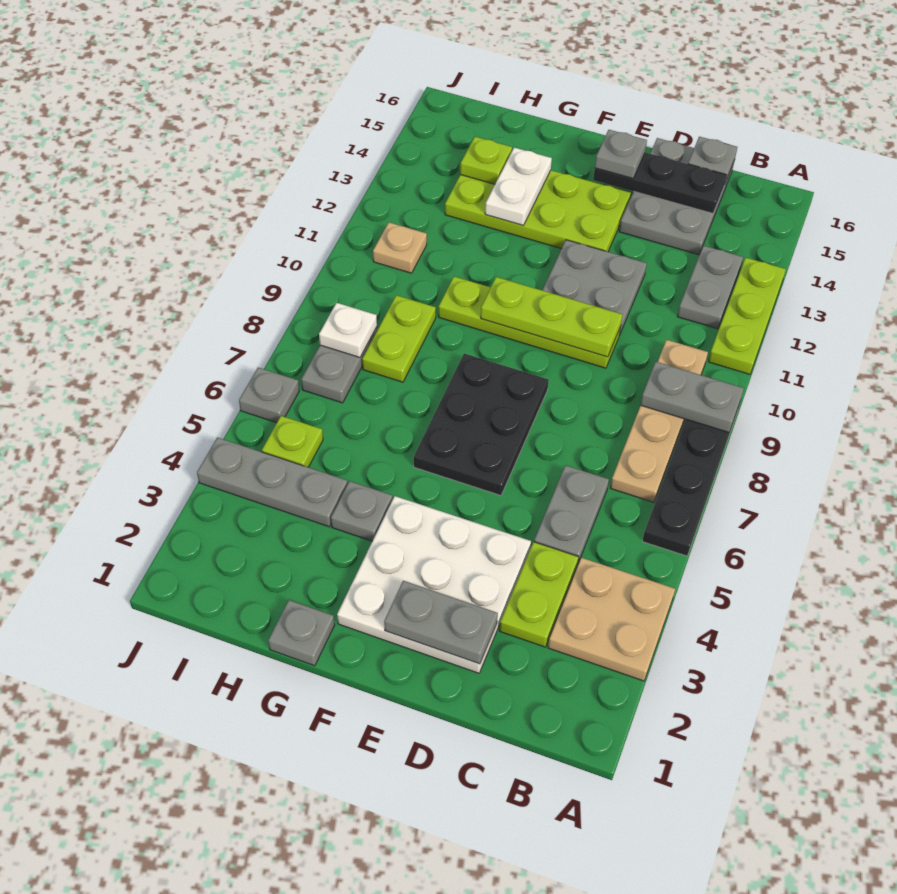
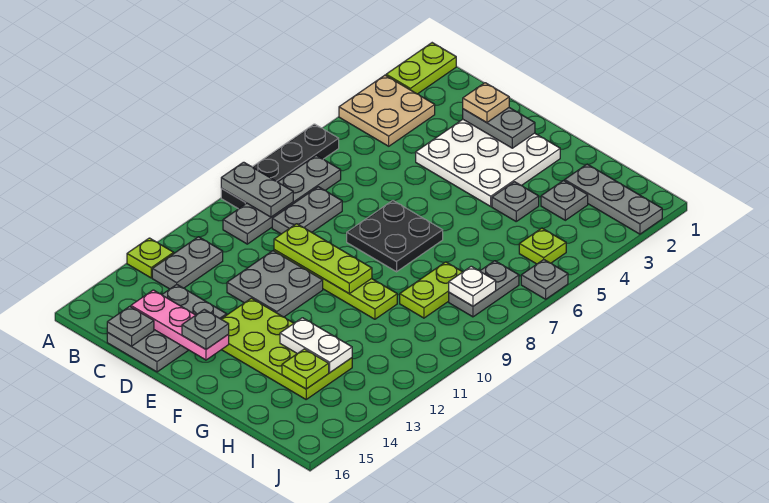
lime 1x3 plate [708,258,786,374] -> lime 1x1 plate [127,238,174,278]
tan 1x4 plate [610,340,708,502] -> grey 1x4 plate [223,155,341,244]
lime 1x2 plate [500,542,578,647] -> lime 1x2 plate moved to [386,43,456,94]
grey 1x2 plate [534,465,609,563] -> grey 1x2 plate moved to [272,187,342,234]
black 1x3 plate [593,152,726,213] -> pink 1x3 plate [131,290,229,360]
black 2x3 plate [414,354,549,496] -> black 2x2 plate [347,201,443,272]
grey 1x1 plate [268,600,335,666] -> grey 1x1 plate moved to [541,181,588,220]
white 1x2 plate [485,148,552,225] -> white 1x2 plate turned to [280,318,352,372]
grey 1x3 plate [197,437,348,527] -> grey 1x3 plate moved to [565,164,662,234]
tan 1x1 plate [373,222,427,273] -> tan 1x1 plate moved to [463,83,509,123]

